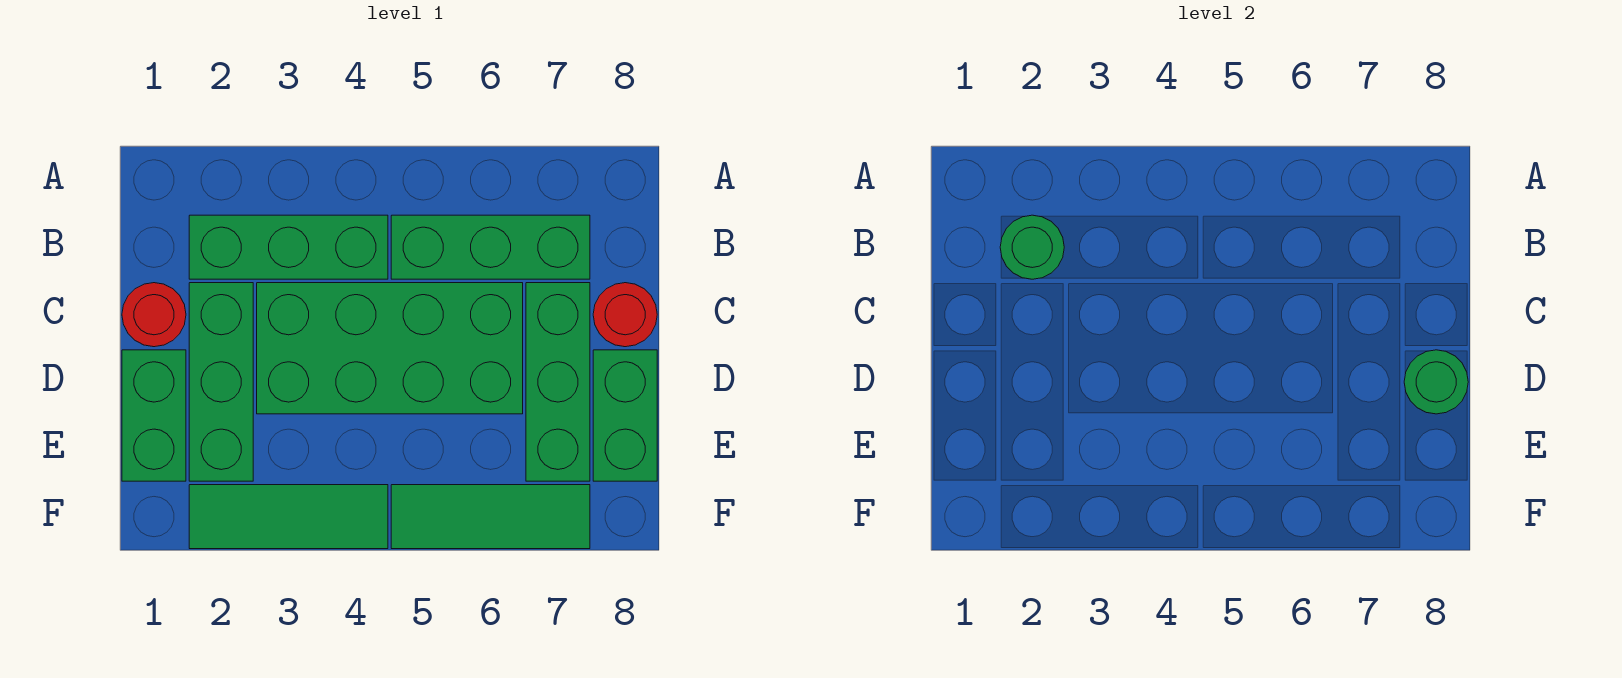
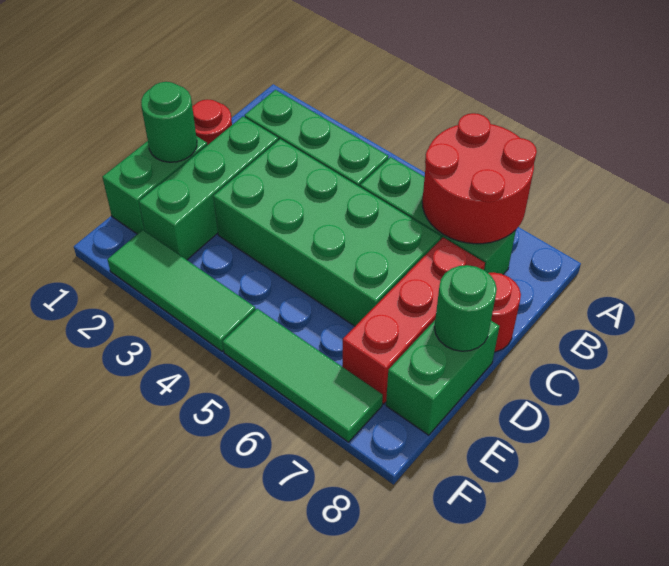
none -> red 2x2 round brick [422,113,537,244]
green 1x1 round brick [1000,215,1064,279] -> green 1x1 round brick moved to [141,82,197,162]
green 1x3 brick [526,283,590,481] -> red 1x3 brick [342,237,485,404]

